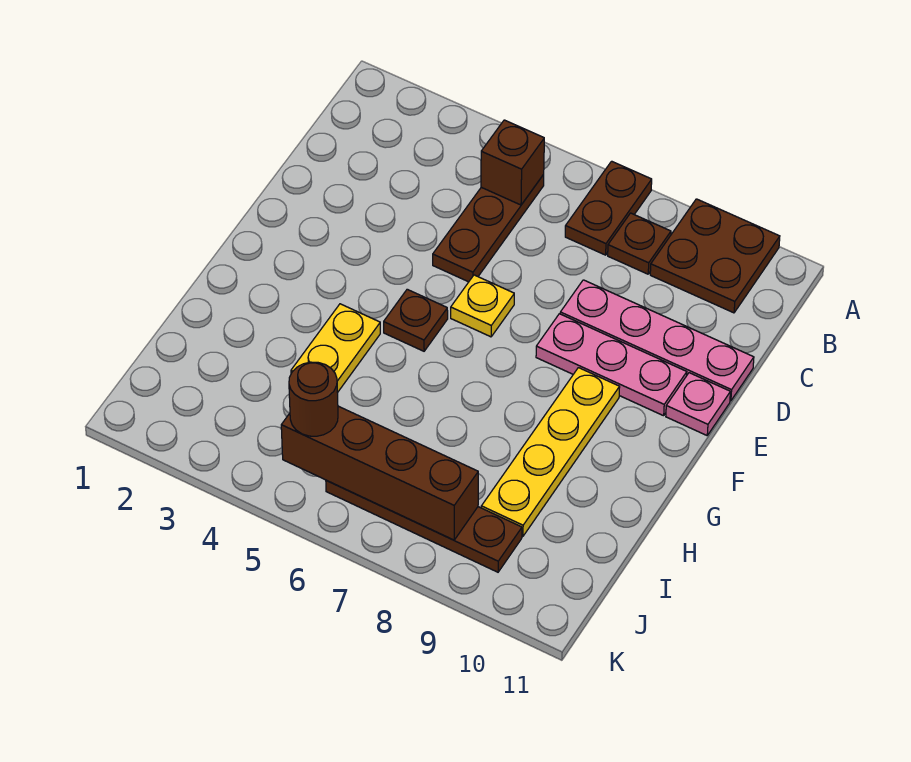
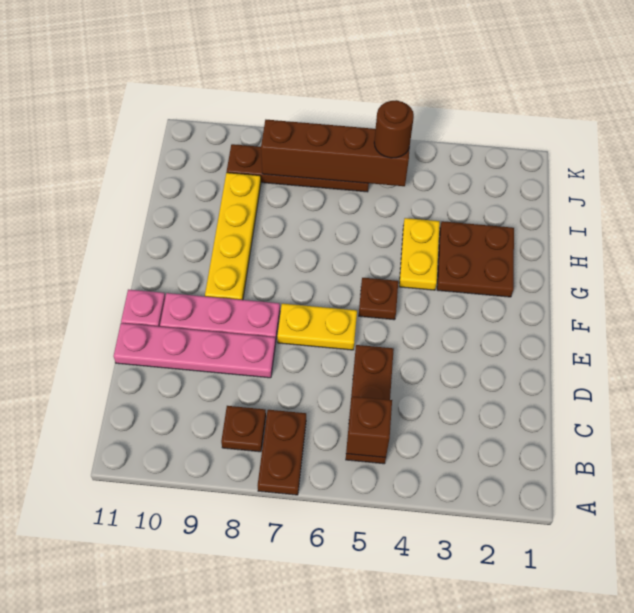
brown 2x2 plate [650,199,780,313] -> brown 2x2 plate moved to [437,221,514,297]
yellow 1x1 plate [451,275,514,337] -> yellow 1x2 plate [277,304,357,350]

